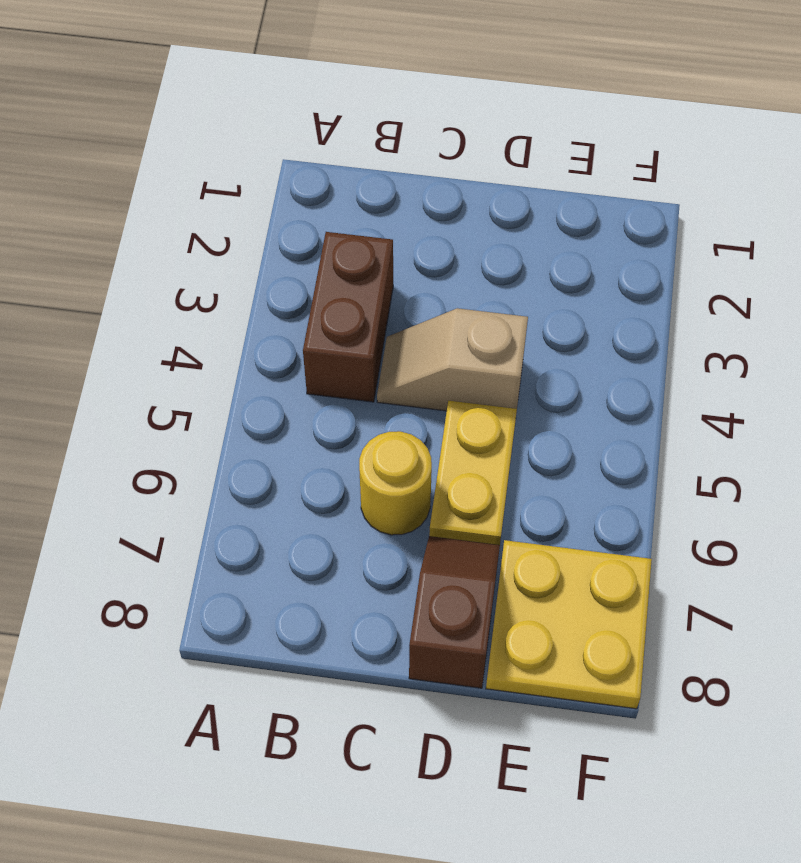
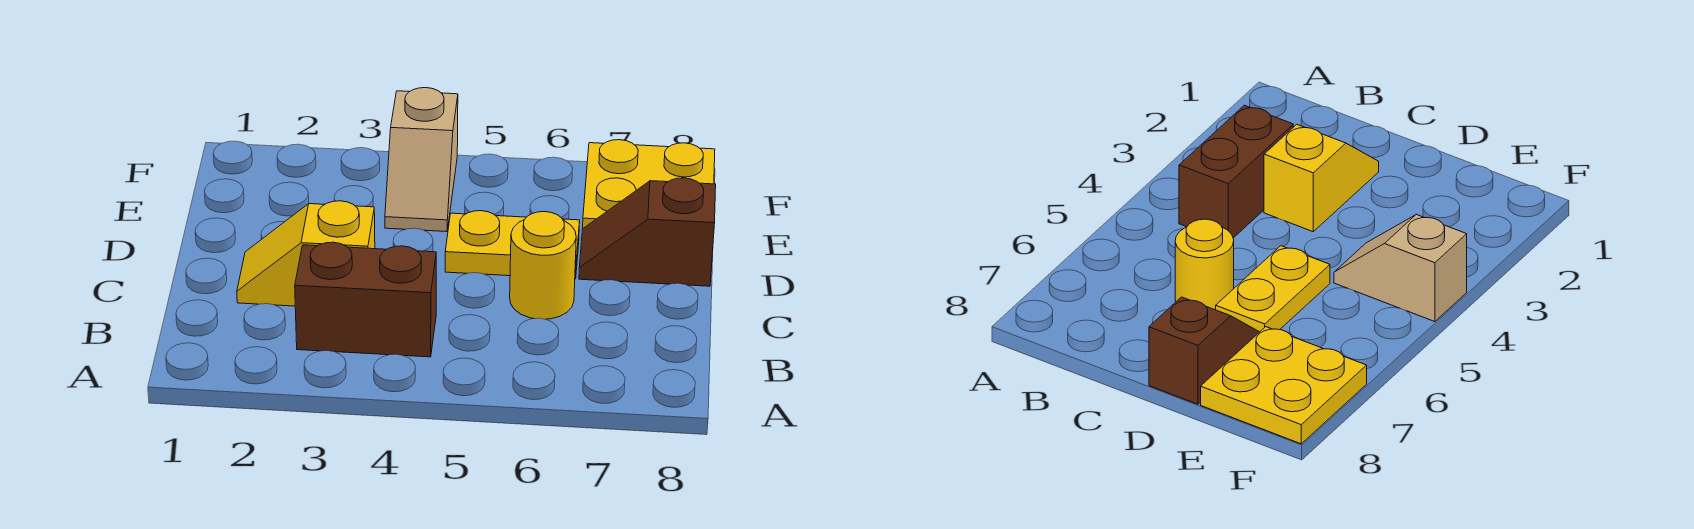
none -> yellow 1x2 slope [237,201,375,306]
tan 1x2 slope [377,308,528,411] -> tan 1x2 slope moved to [385,88,458,232]

